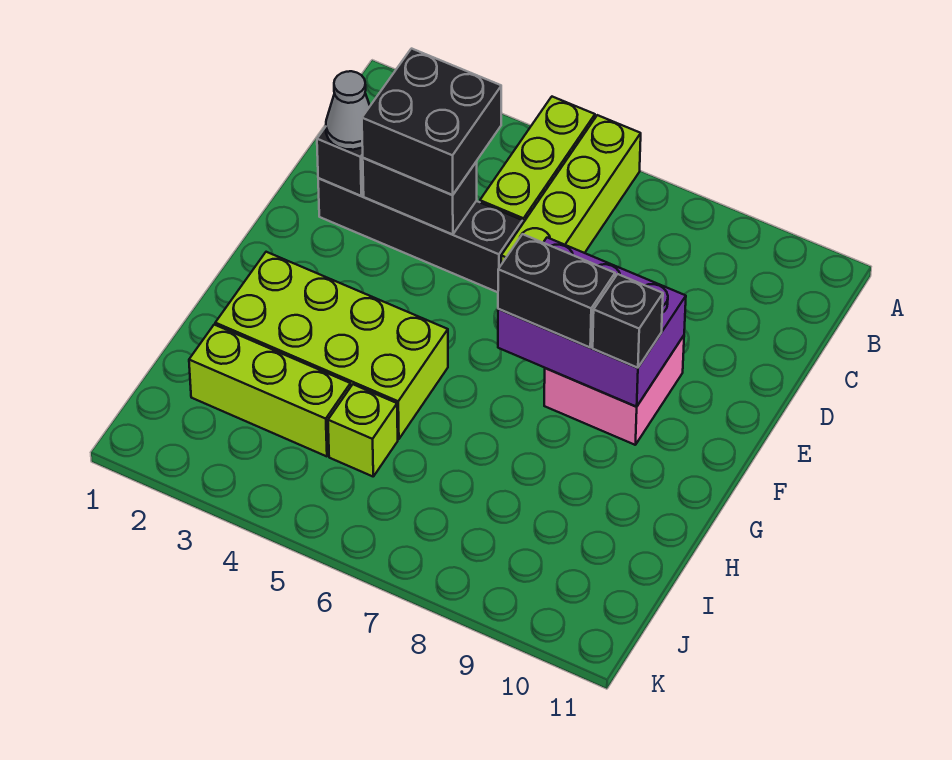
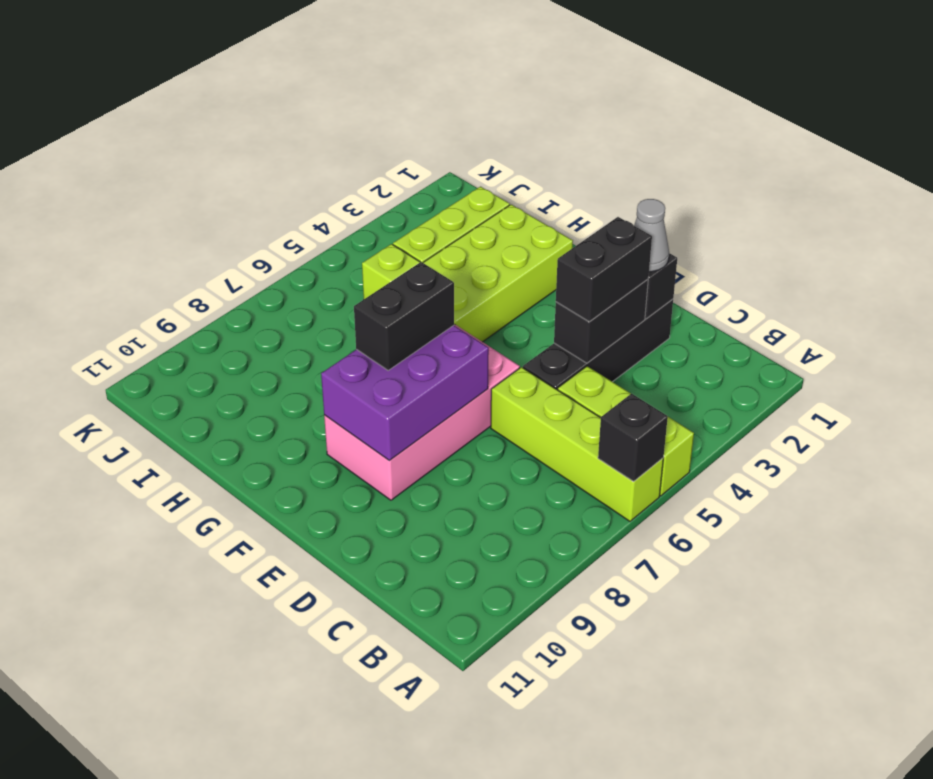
black 2x2 brick [362,49,501,195] -> black 1x2 brick [556,217,652,321]
pink 2x2 brick [544,336,684,445] -> pink 2x4 brick [324,324,520,500]
black 1x1 brick [593,274,663,368] -> black 1x1 brick moved to [598,394,668,481]

